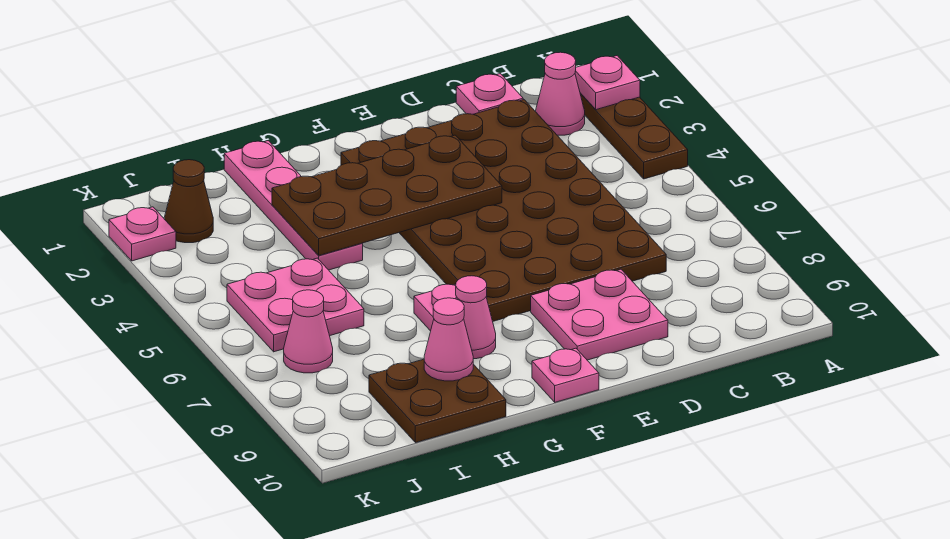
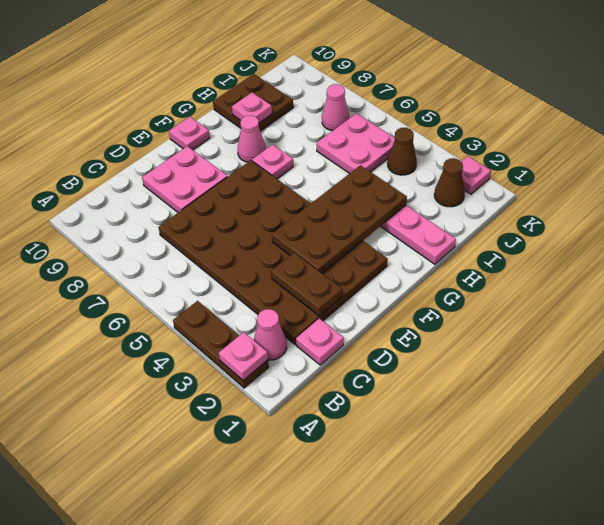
none -> brown 1x2 plate [271,253,342,316]
pink 1x1 cone [424,298,473,381] -> pink 1x1 plate [232,92,272,123]
none -> brown 1x1 cone [387,128,417,175]

